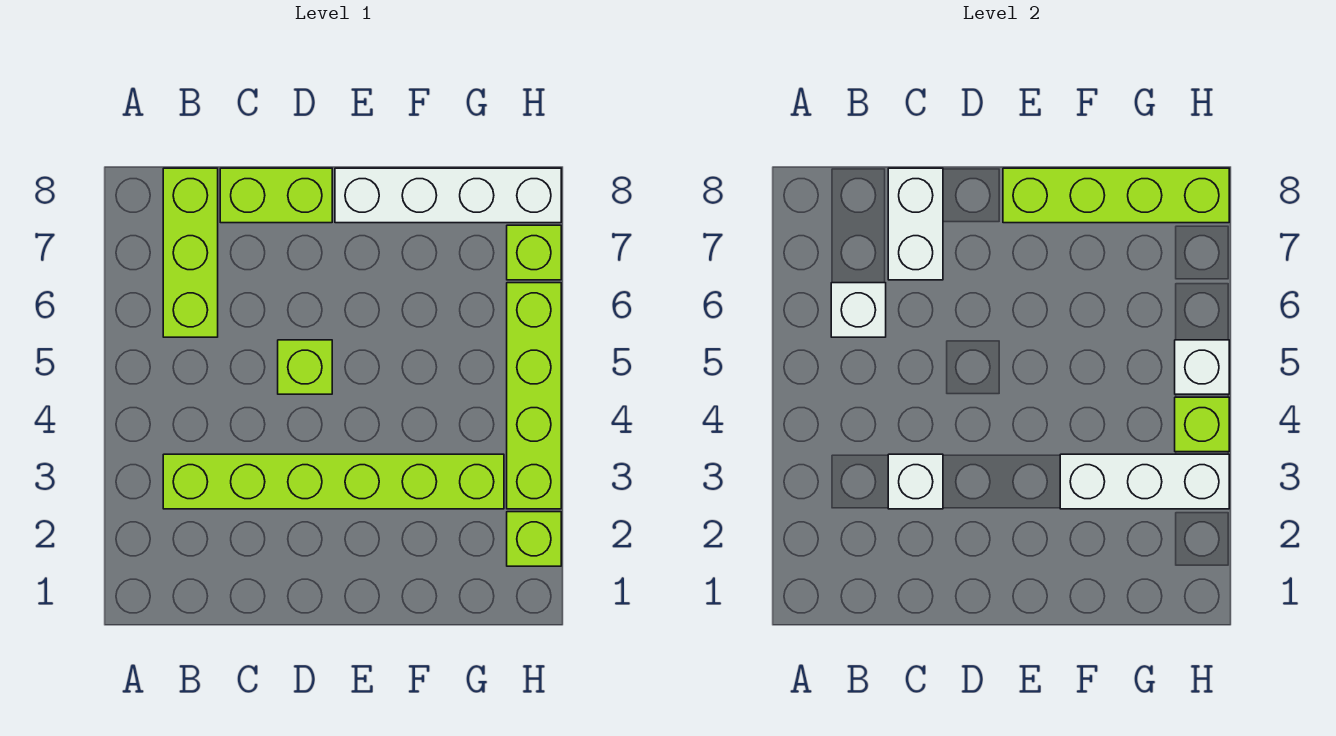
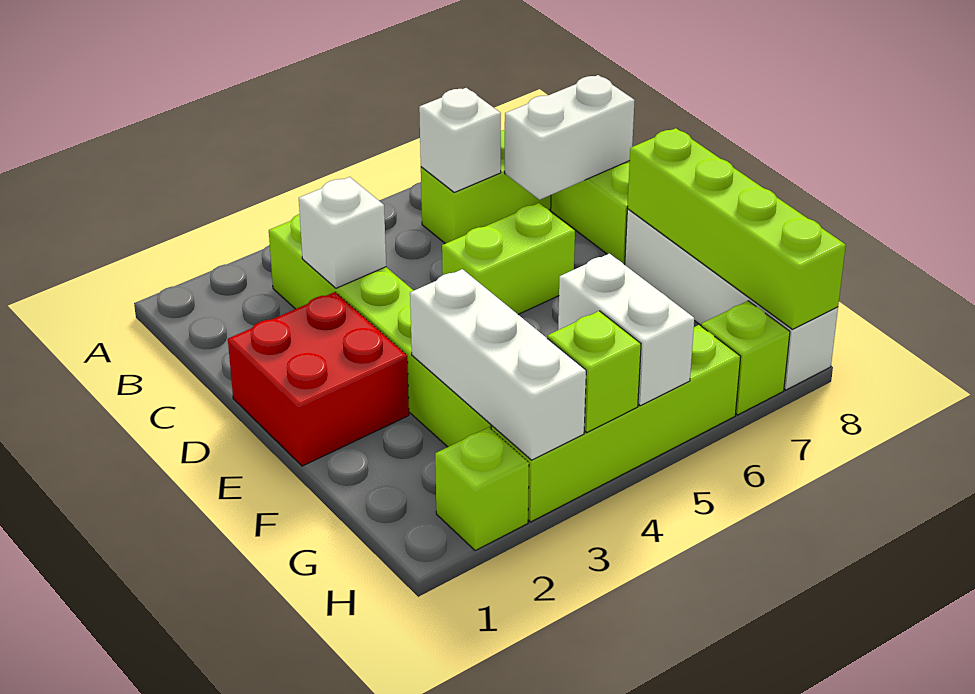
none -> red 2x2 brick [228,292,409,466]
lime 1x1 brick [278,340,332,394] -> lime 1x2 brick [442,203,575,314]
white 1x1 brick [1175,340,1229,394] -> white 1x2 brick [558,254,694,406]

